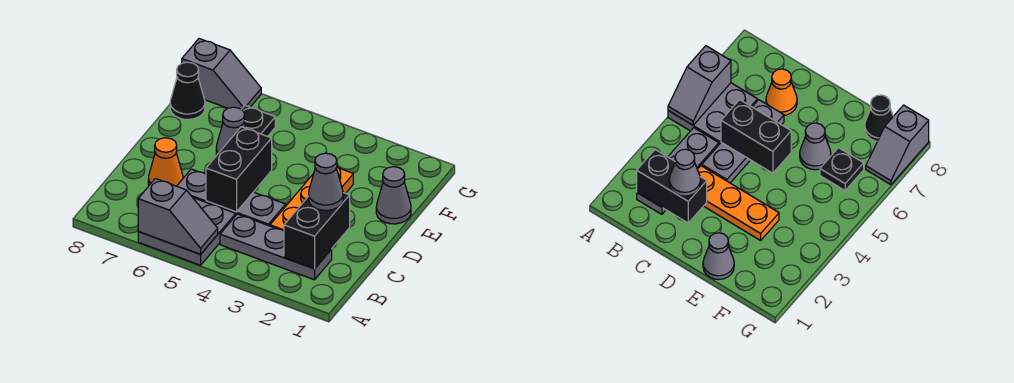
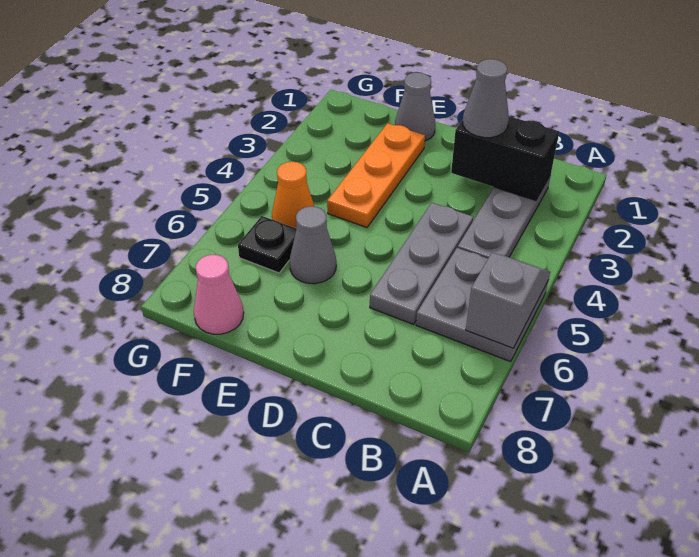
orange 1x3 plate [270,167,353,231] -> orange 1x3 plate turned to [327,123,425,227]
black 1x2 brick [206,127,272,212] -> none
orange 1x1 cone [148,138,183,186] -> orange 1x1 cone moved to [272,162,315,229]
black 1x1 cone [170,62,205,119] -> pink 1x1 cone [194,255,244,334]
grey 1x2 slope [182,39,261,109] -> none

